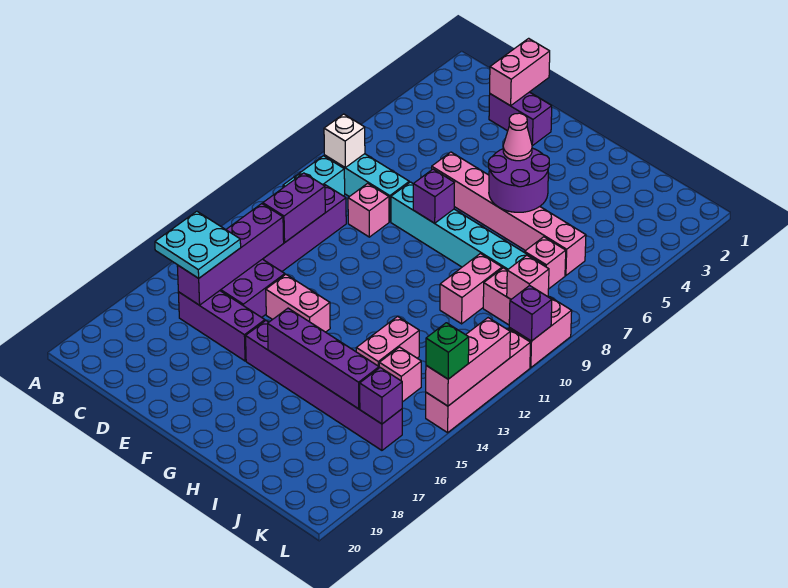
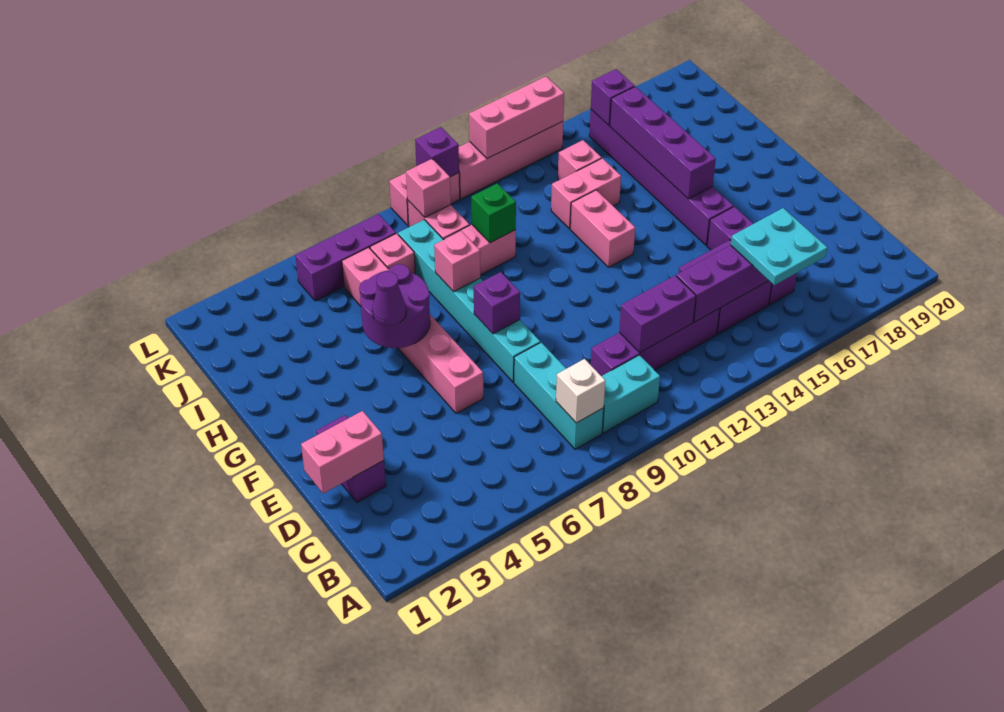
pink 1x1 brick [348,183,389,237] -> pink 1x1 brick moved to [434,231,480,292]
pink 1x2 brick [266,274,330,332] -> pink 1x2 brick moved to [570,190,635,267]
pink 1x1 cone [503,113,532,161] -> purple 1x1 cone [372,272,406,326]
none -> purple 1x3 brick [295,214,396,301]
green 1x1 brick [426,323,469,379] -> green 1x1 brick moved to [471,183,516,243]

